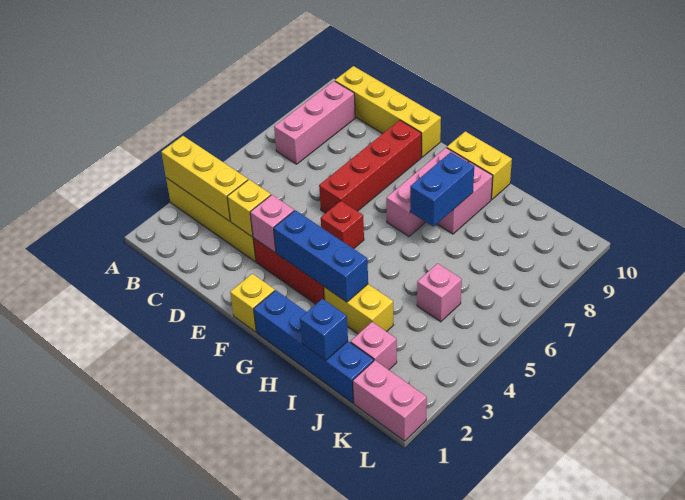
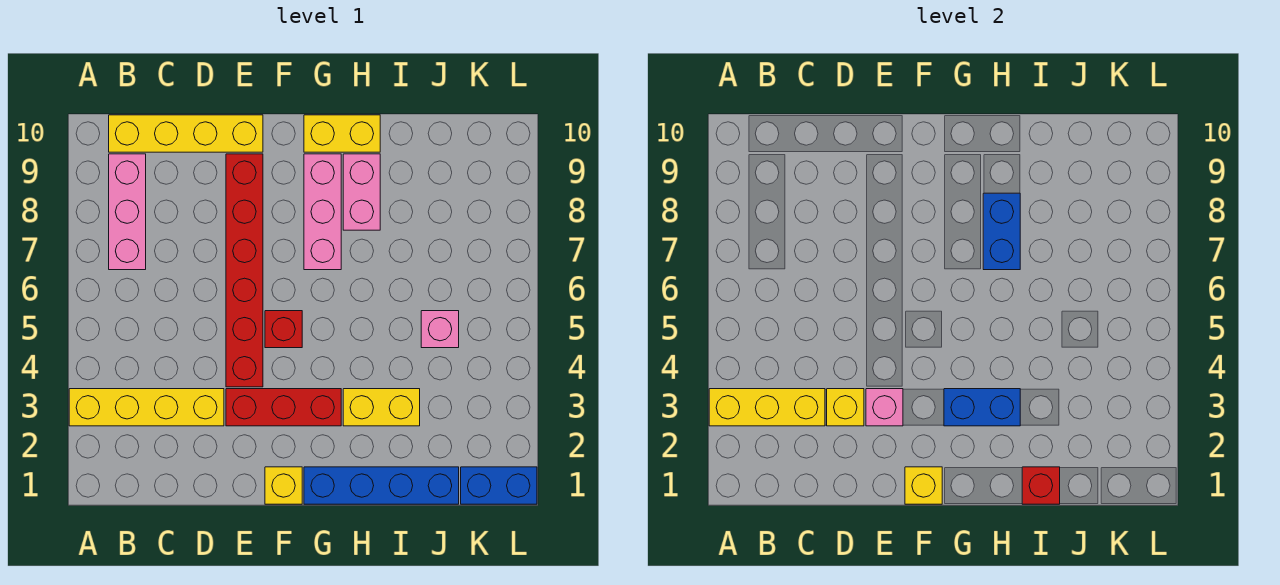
red 1x4 brick [319,120,421,213] -> red 1x6 brick [226,154,263,387]
none -> yellow 1x1 brick [905,467,942,504]
blue 1x3 brick [274,210,368,302] -> blue 1x2 brick [944,389,1020,426]
blue 1x1 brick [300,299,348,360] -> red 1x1 brick [1022,467,1060,504]
pink 1x1 brick [350,322,397,370] -> none
pink 1x2 brick [353,360,427,441] -> blue 1x2 brick [461,467,537,504]

